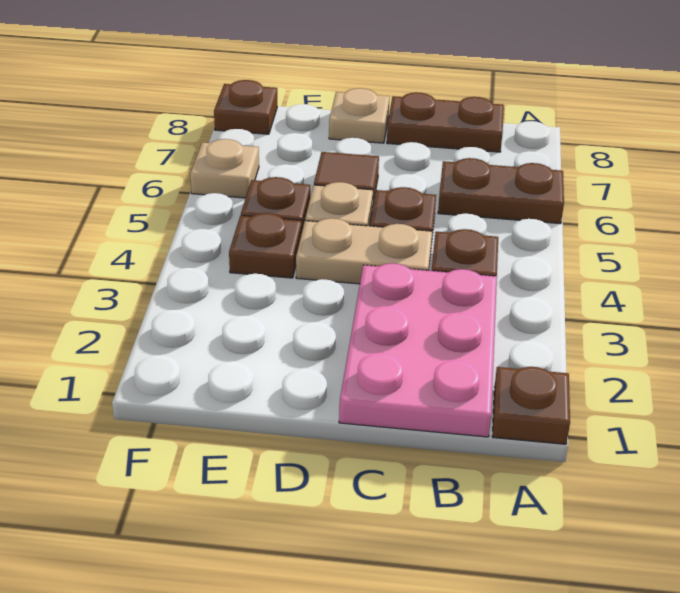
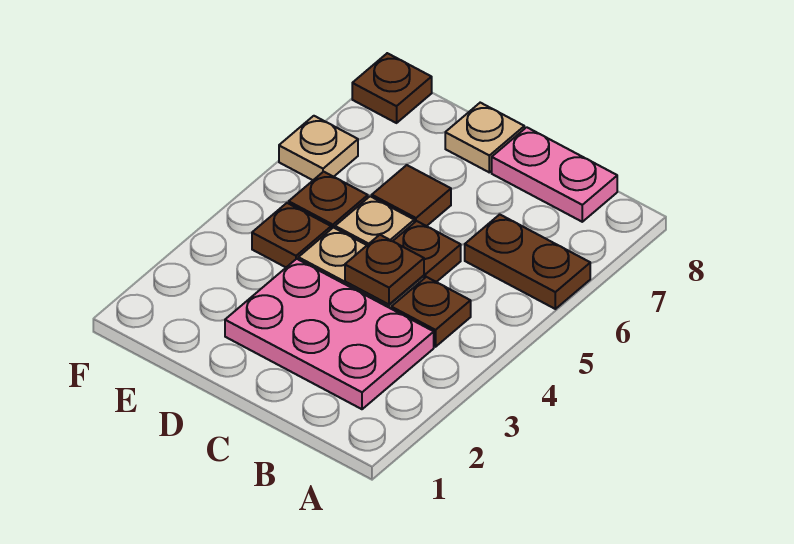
brown 1x1 plate [492,367,570,444] -> brown 1x1 plate moved to [345,235,424,304]
pink 2x3 plate [339,263,497,437] -> pink 2x3 plate turned to [225,259,434,409]
brown 1x2 plate [387,92,504,152] -> pink 1x2 plate [492,127,617,222]

